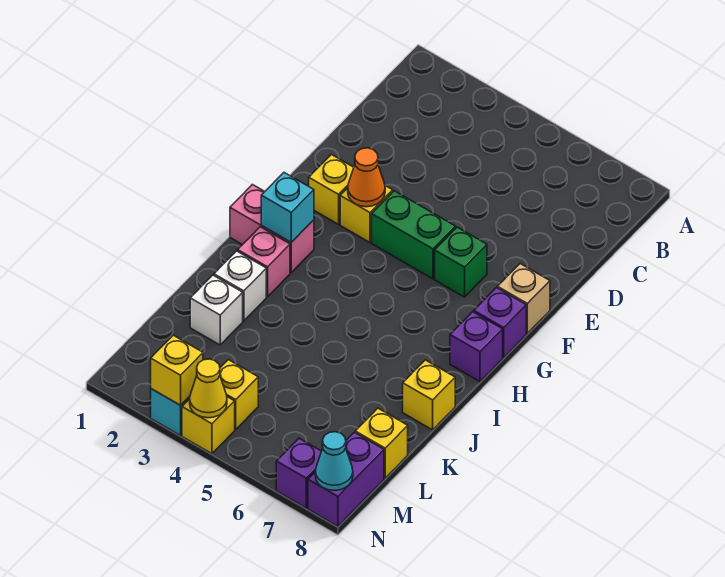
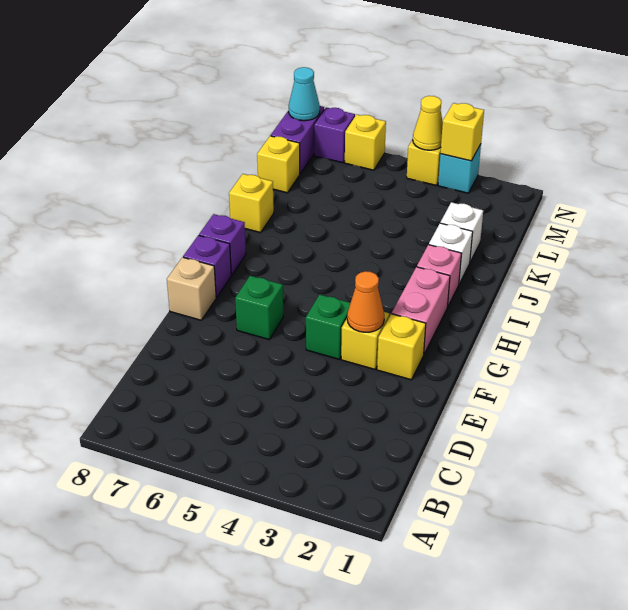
green 1x2 brick [372,191,456,279] -> green 1x1 brick [306,295,350,359]
pink 1x2 brick [230,185,314,272] -> pink 1x2 brick turned to [392,267,450,354]
cyan 1x1 brick [261,173,314,242] -> none
yellow 1x1 brick [220,360,258,429] -> yellow 1x1 brick moved to [345,115,386,170]

